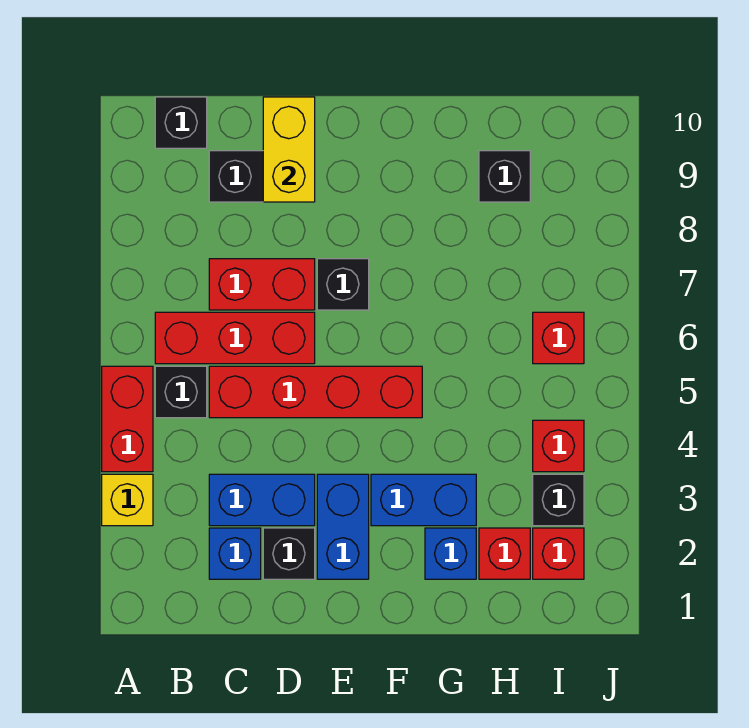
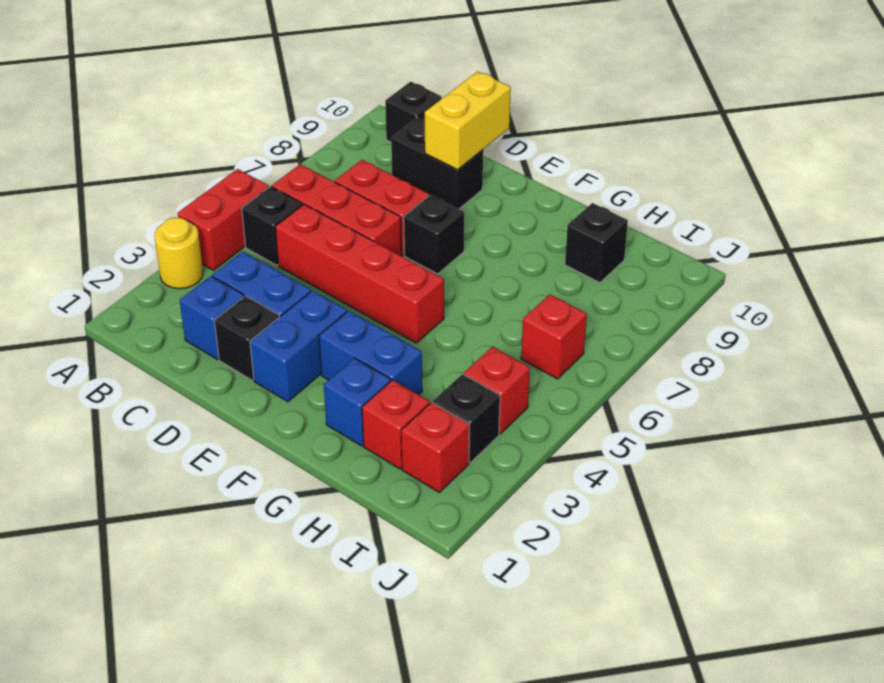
yellow 1x1 brick [102,474,153,526] -> yellow 1x1 round brick [155,218,203,289]

